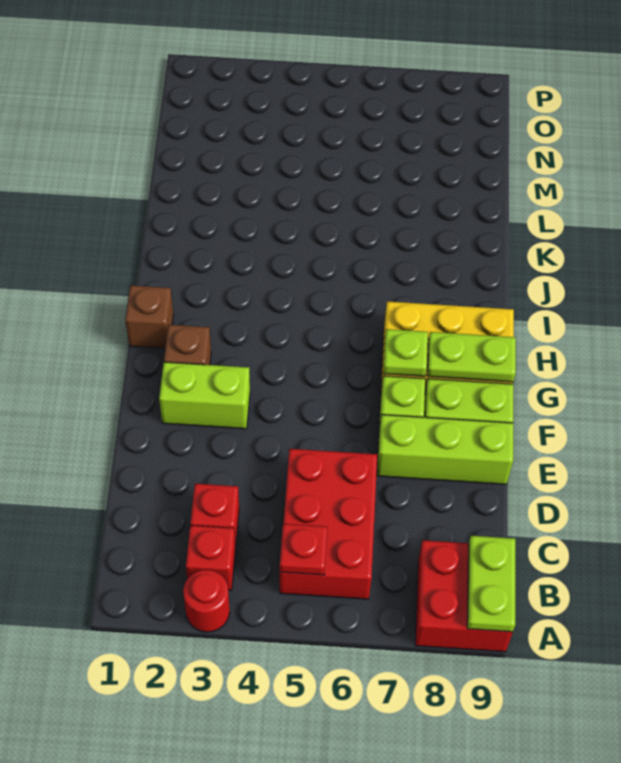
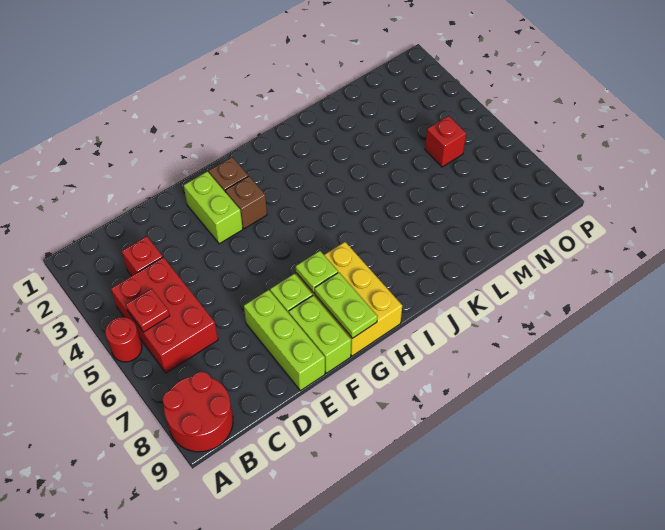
red 1x1 round brick [183,570,230,632] -> red 1x1 round brick moved to [105,317,142,362]
red 2x2 brick [415,540,513,652] -> red 2x2 round brick [163,372,233,452]
lime 1x2 plate [467,536,515,632] -> none
red 1x1 brick [186,525,236,590] -> red 1x1 brick moved to [425,116,466,167]
red 2x3 brick [280,449,377,599] -> red 2x3 brick turned to [111,257,218,373]
brown 1x1 brick [125,285,174,349] -> brown 1x1 brick moved to [225,176,267,229]

